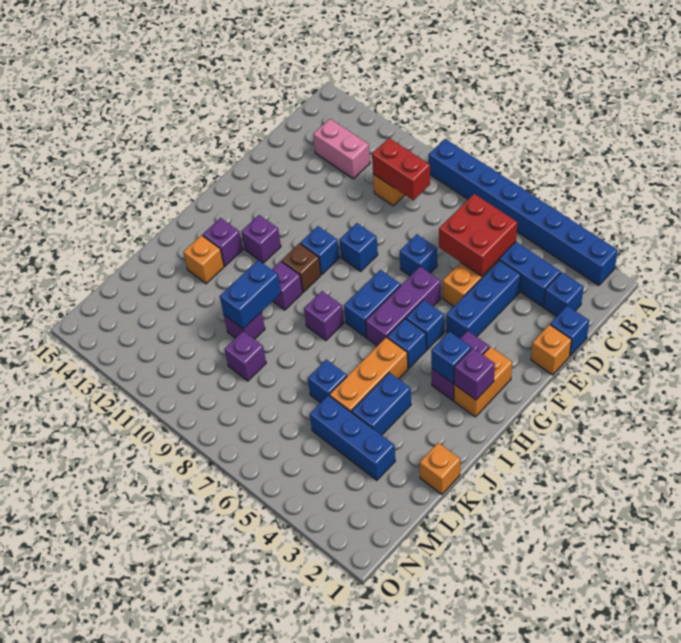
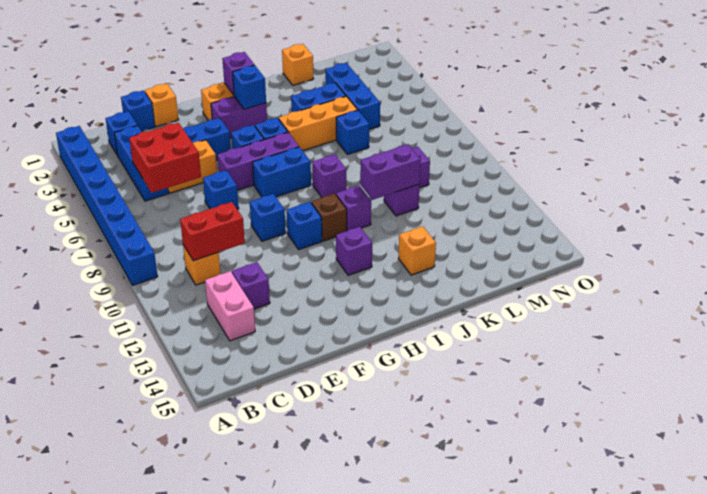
red 1x2 brick [372,138,430,200] -> red 1x2 brick turned to [180,202,245,261]
purple 1x1 brick [203,218,243,266] -> purple 1x1 brick moved to [232,262,270,309]
blue 1x2 brick [220,260,281,329] -> purple 1x2 brick [360,144,421,200]

